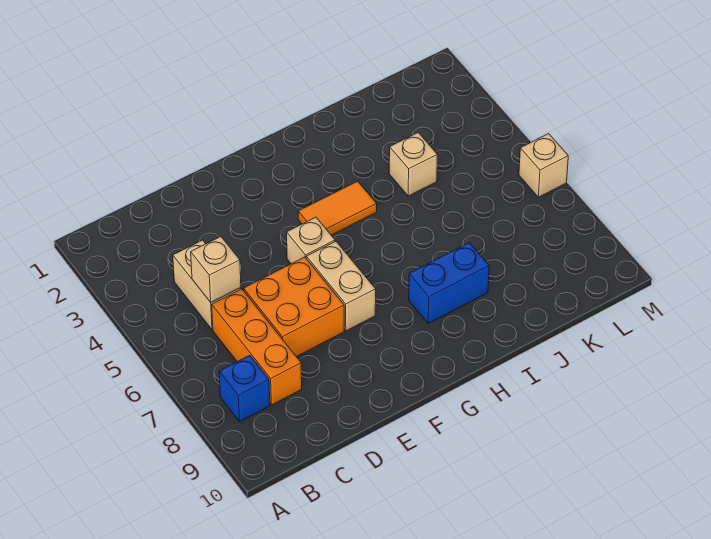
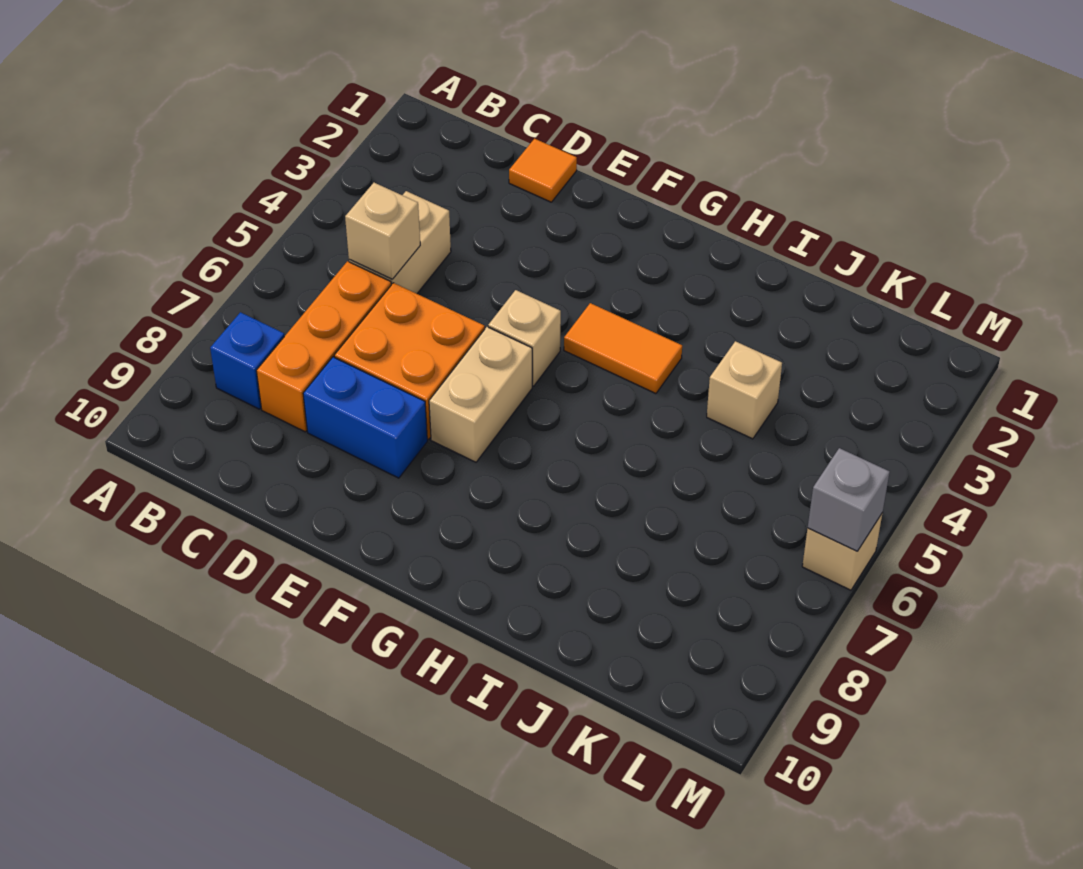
none -> orange 1x1 tile [509,139,577,202]
blue 1x2 brick [409,243,489,323] -> blue 1x2 brick moved to [303,357,427,478]
none -> grey 1x1 brick [808,448,890,551]

